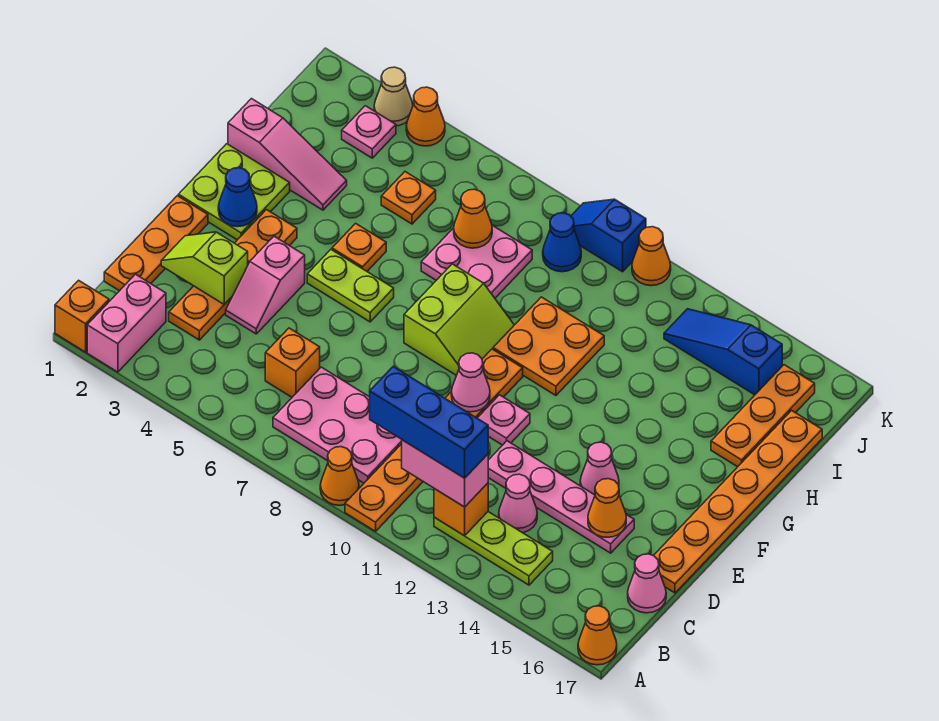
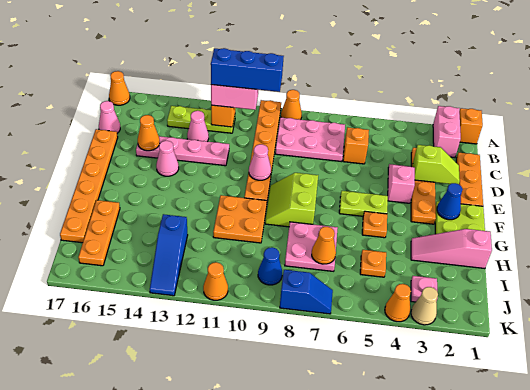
pink 1x1 plate [478,395,530,445] -> none
blue 1x3 slope [664,309,782,395] -> blue 1x3 slope turned to [150,214,188,296]
blue 1x2 slope [571,199,646,272] -> blue 1x2 slope moved to [280,270,333,314]

